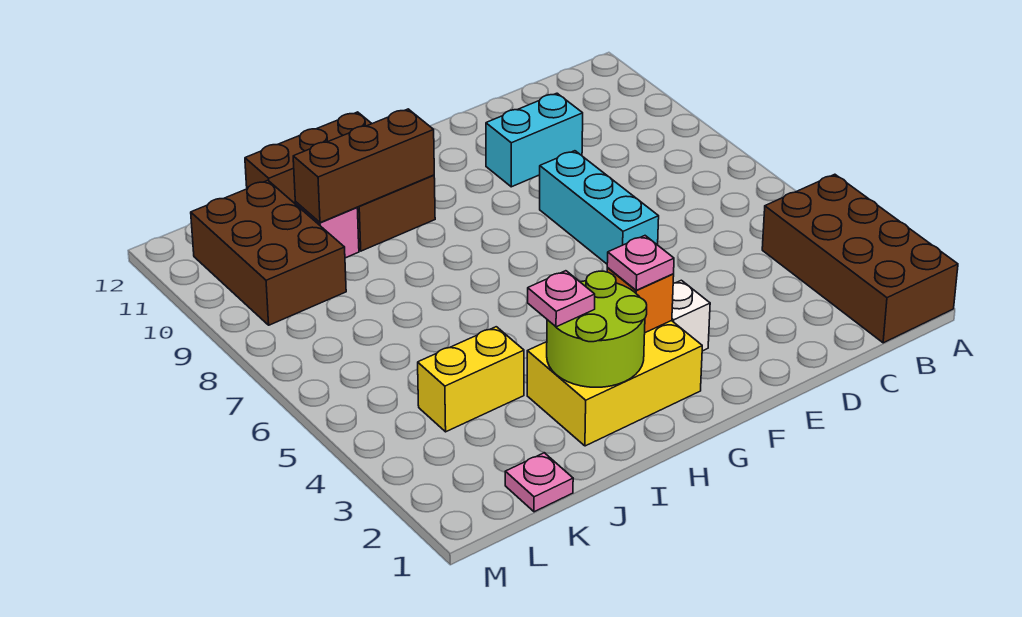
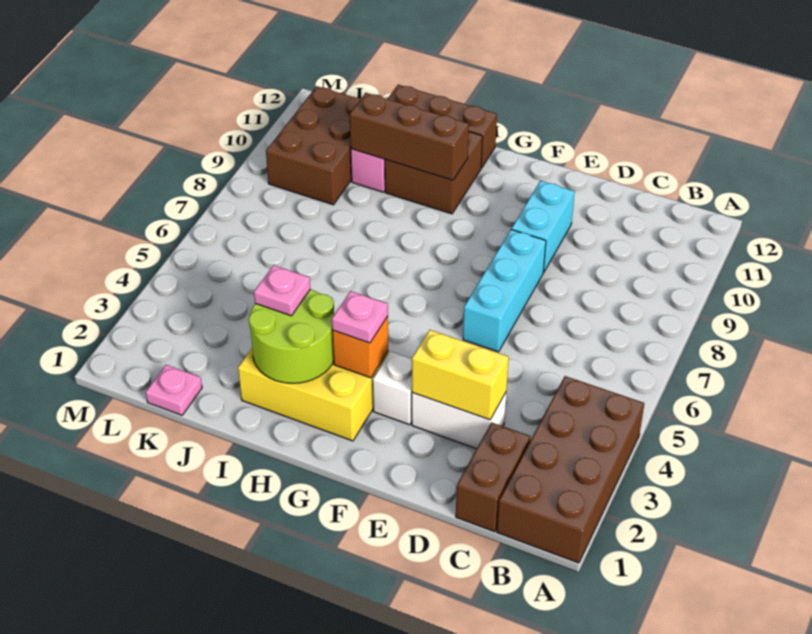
none -> brown 1x2 brick [456,423,530,532]
none -> white 1x2 brick [412,393,506,449]
cyan 1x2 brick [486,93,583,187] -> cyan 1x2 brick turned to [511,181,575,272]
yellow 1x2 brick [418,327,524,432] -> yellow 1x2 brick moved to [412,330,509,420]

